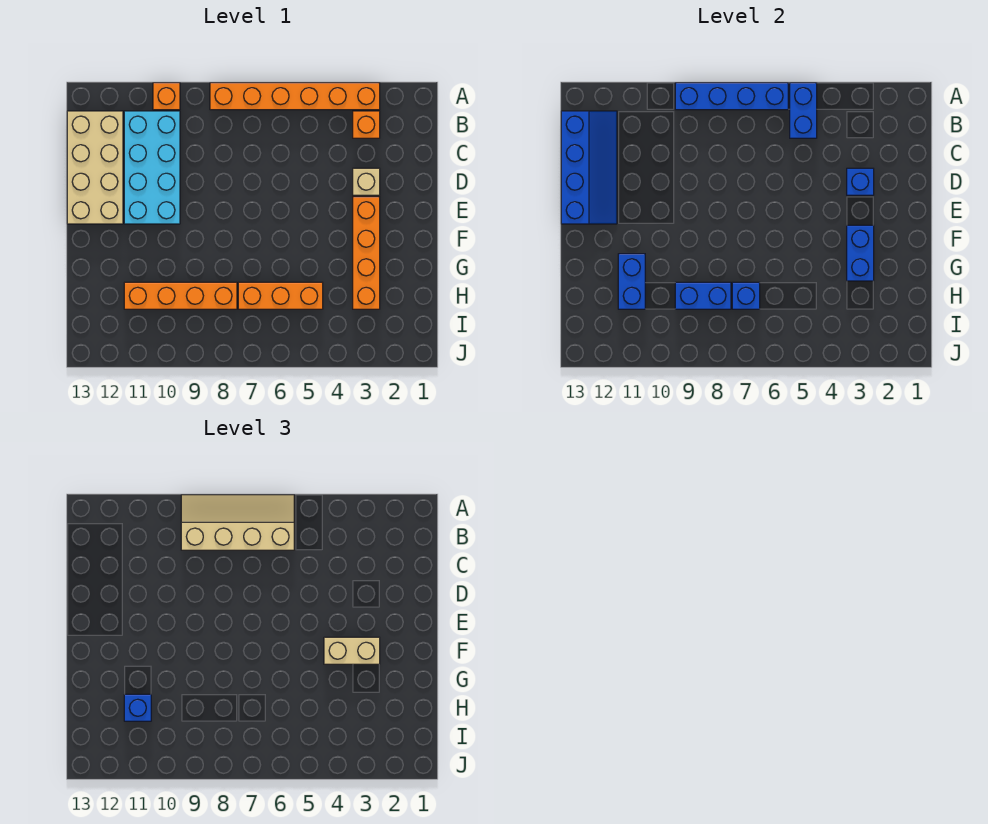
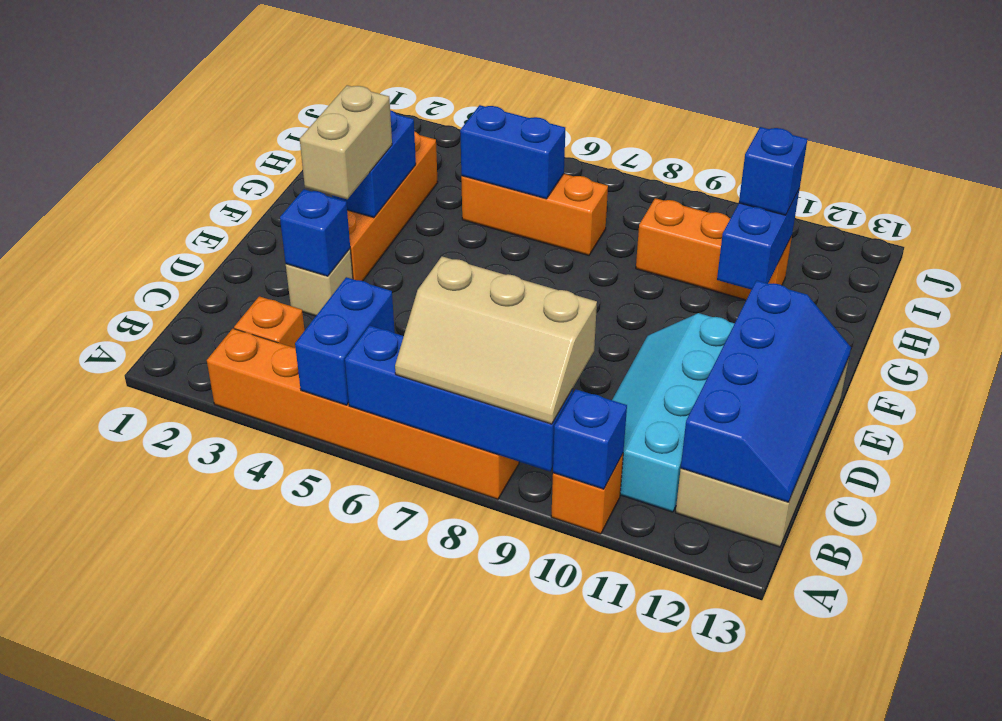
tan 2x4 slope [181,495,294,550] -> tan 2x3 slope [395,256,597,424]
cyan 2x4 brick [124,111,180,224] -> cyan 2x4 slope [612,313,735,512]
blue 2x4 slope [561,111,617,224] -> blue 2x4 slope turned to [681,280,851,502]
tan 1x2 brick [324,637,380,664] -> tan 1x2 brick turned to [300,85,392,199]
blue 1x1 brick [732,282,760,309] -> blue 1x1 brick moved to [553,389,627,489]
orange 1x4 brick [124,282,237,309] -> orange 1x3 brick [636,198,792,300]
blue 1x2 brick [675,282,731,309] -> blue 1x2 brick moved to [460,105,565,199]

